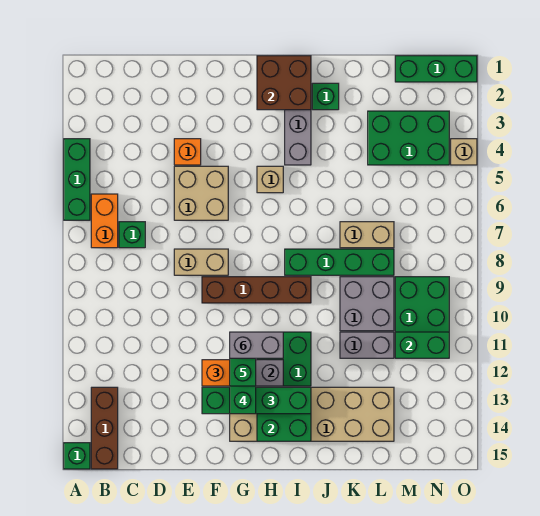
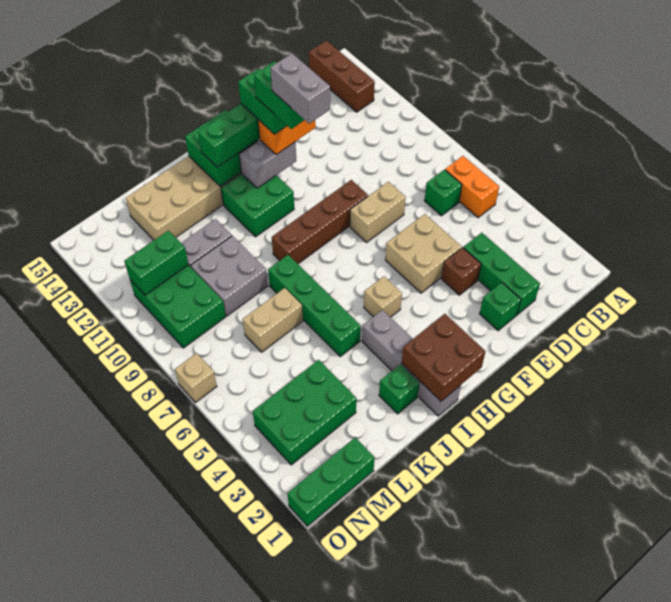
green 1x3 brick [64,139,90,220] -> green 1x3 brick moved to [463,233,540,315]
green 1x1 brick [64,443,90,469] -> green 1x1 brick moved to [480,282,521,331]
orange 1x1 brick [174,139,201,165] -> brown 1x1 brick [441,248,481,295]
grey 1x2 brick [230,332,283,358] -> grey 1x2 brick turned to [270,53,330,124]
green 1x4 brick [285,249,394,275] -> green 1x4 brick turned to [268,255,361,356]
tan 1x1 brick [451,139,477,165] -> tan 1x1 brick moved to [175,353,217,403]

